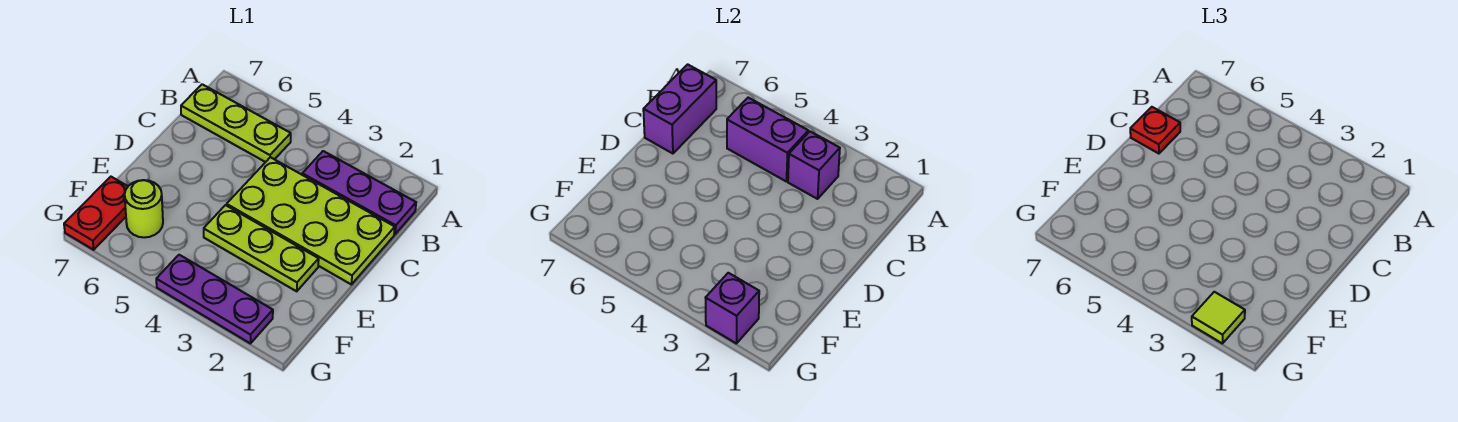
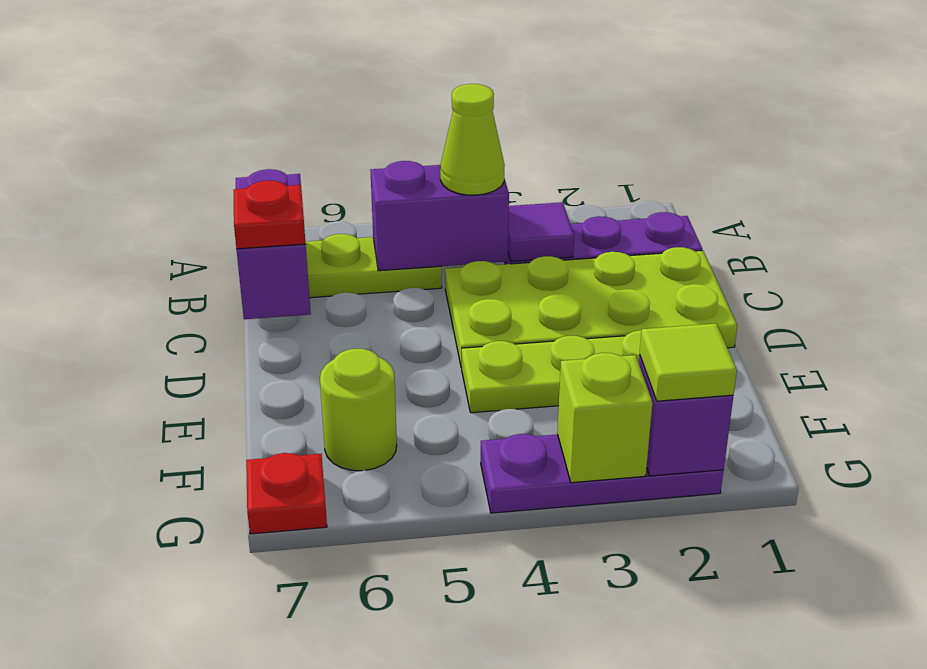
purple 1x1 brick [788,132,840,199] -> purple 1x1 tile [508,202,574,261]
none -> lime 1x1 cone [440,84,505,195]
red 1x2 plate [64,177,128,250] -> red 1x1 plate [246,453,327,534]
none -> lime 1x1 brick [557,353,653,483]

